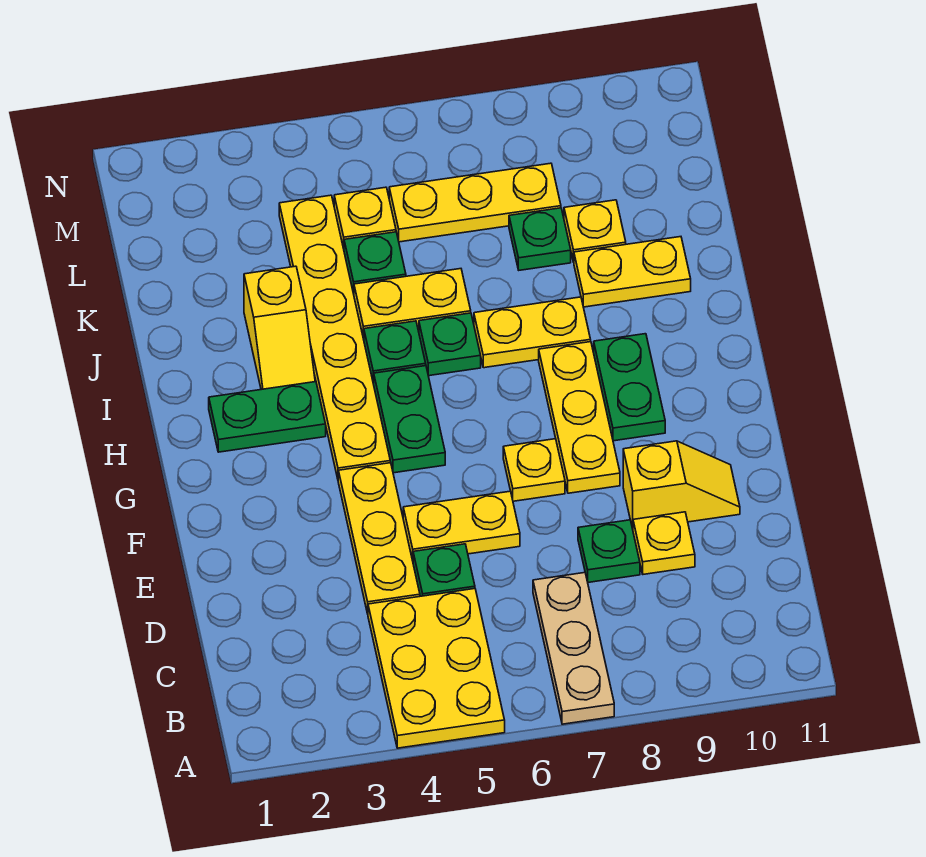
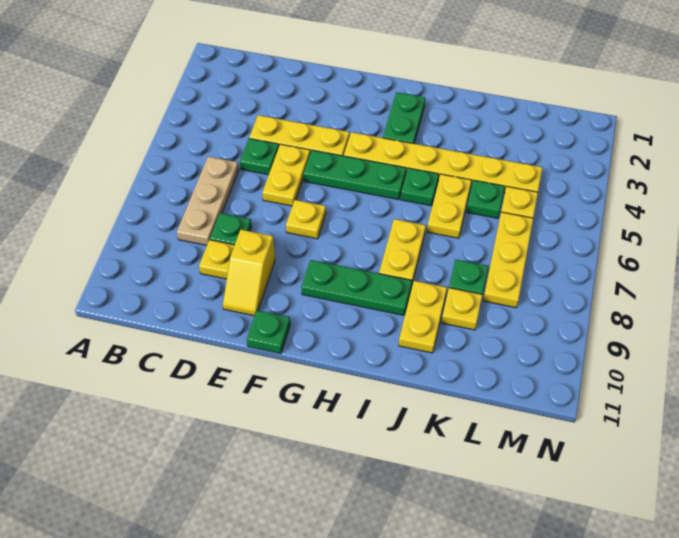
yellow 2x3 plate [368,589,505,748] -> none
tan 1x3 plate [533,573,614,724] -> tan 1x3 plate turned to [177,157,239,245]
yellow 1x3 plate [539,342,620,493] -> none
green 1x2 plate [373,366,445,473] -> green 1x3 plate [304,150,406,200]
green 1x2 plate [594,334,665,441] -> green 1x3 plate [302,260,412,315]
yellow 1x2 slope [244,266,315,390] -> none
green 1x1 plate [419,313,481,376] -> green 1x1 plate moved to [247,311,290,354]

